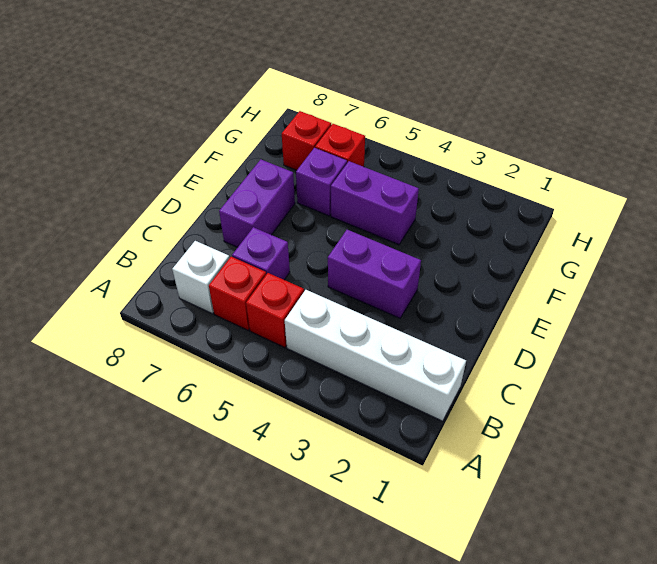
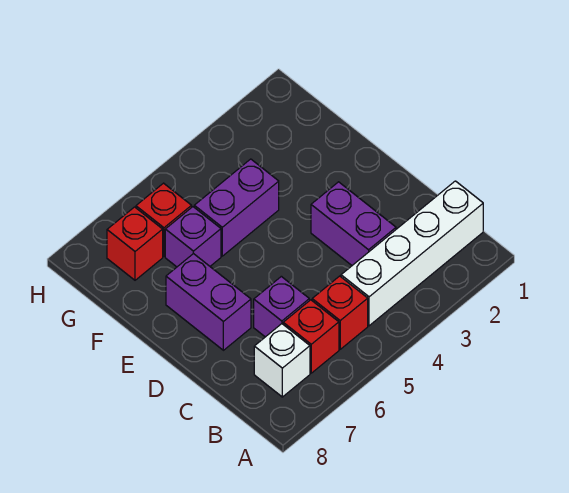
purple 1x2 brick [328,230,421,318] -> purple 1x2 brick turned to [311,182,396,265]

